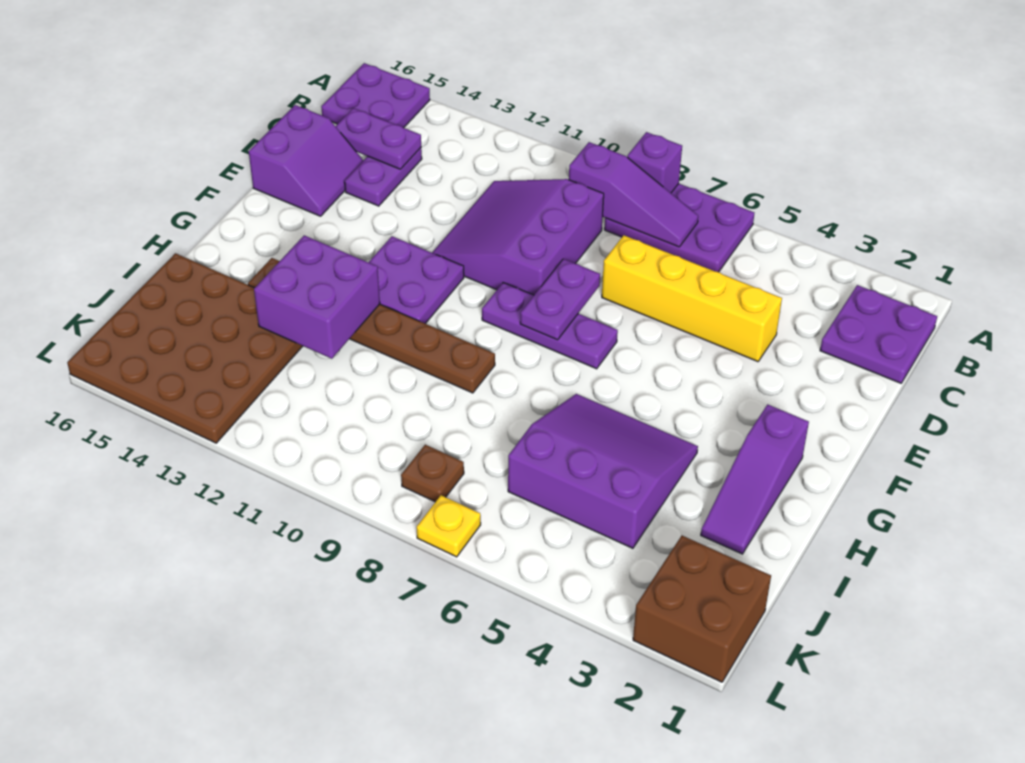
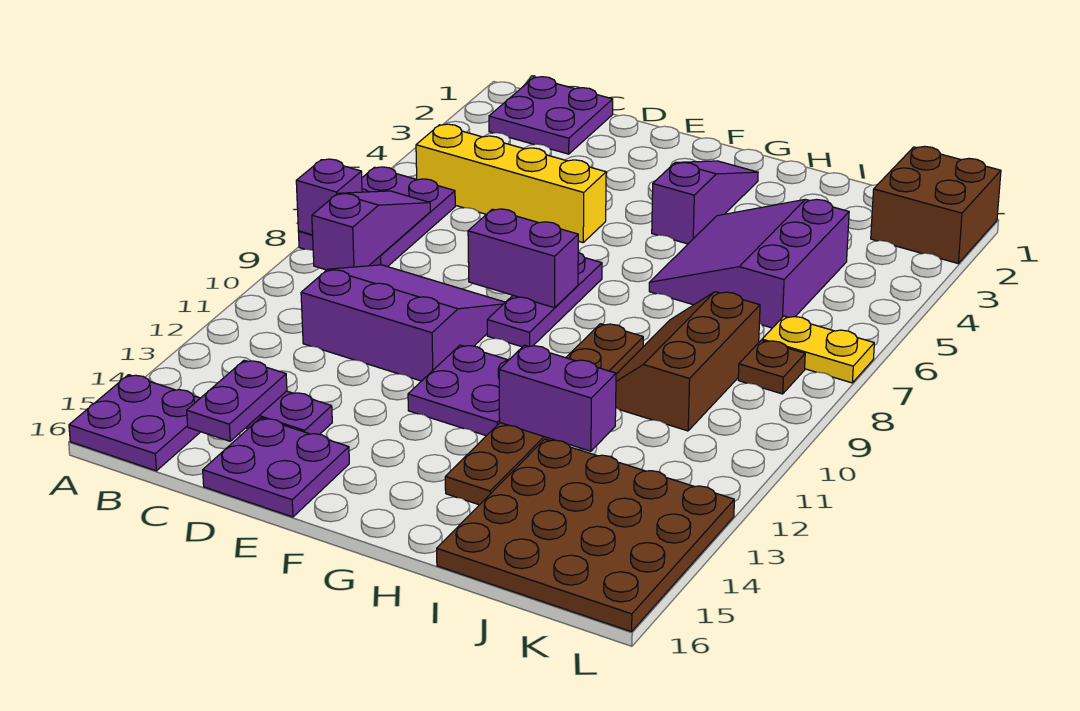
purple 3x3 slope [432,179,604,295] -> purple 3x3 slope turned to [301,265,505,381]
yellow 1x4 brick [602,235,782,362] -> yellow 1x4 brick turned to [416,124,606,242]
purple 2x2 slope [249,105,363,216] -> purple 2x2 plate [203,418,349,517]
purple 1x2 plate [520,259,600,340] -> purple 1x2 brick [468,209,578,308]
purple 1x3 slope [701,404,809,554] -> purple 1x3 slope turned to [652,161,758,244]
purple 2x2 brick [254,235,380,359] -> purple 1x2 brick [499,345,616,451]
none -> brown 2x3 slope [616,292,760,431]
yellow 1x1 plate [417,495,481,557] -> yellow 1x2 plate [762,316,874,383]

